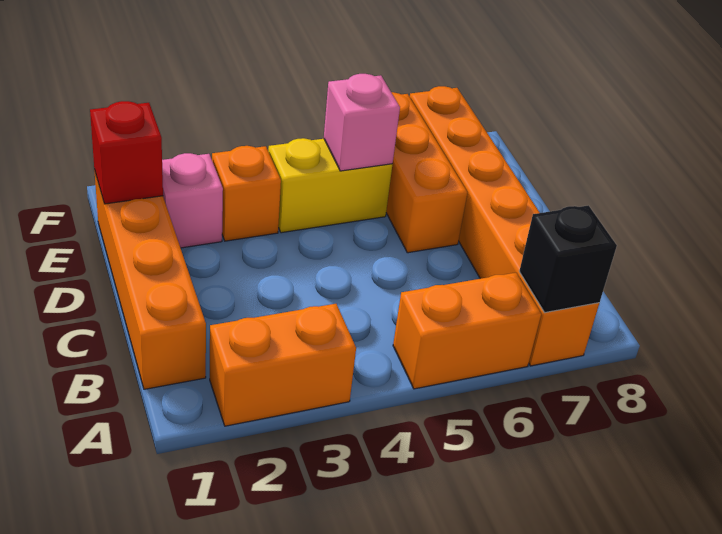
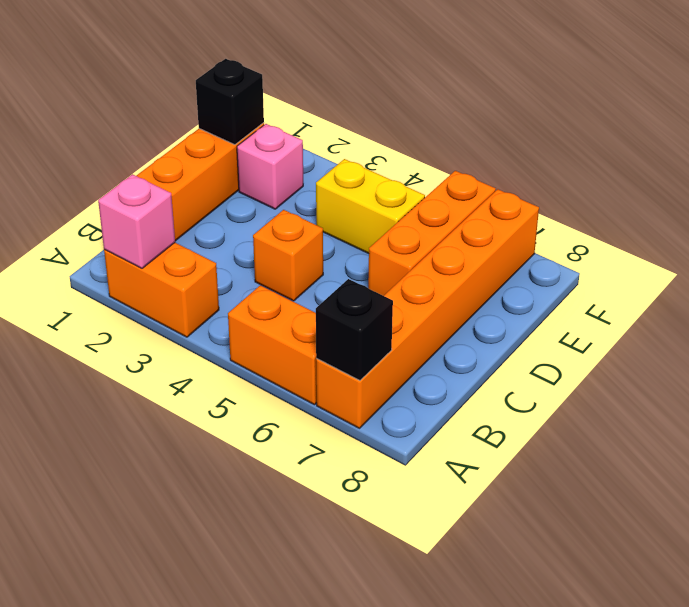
red 1x1 brick [90,101,163,204] -> black 1x1 brick [196,59,264,145]
orange 1x1 brick [212,146,281,241] -> orange 1x1 brick moved to [253,210,323,301]
pink 1x1 brick [324,74,400,171] -> pink 1x1 brick moved to [98,174,175,268]

